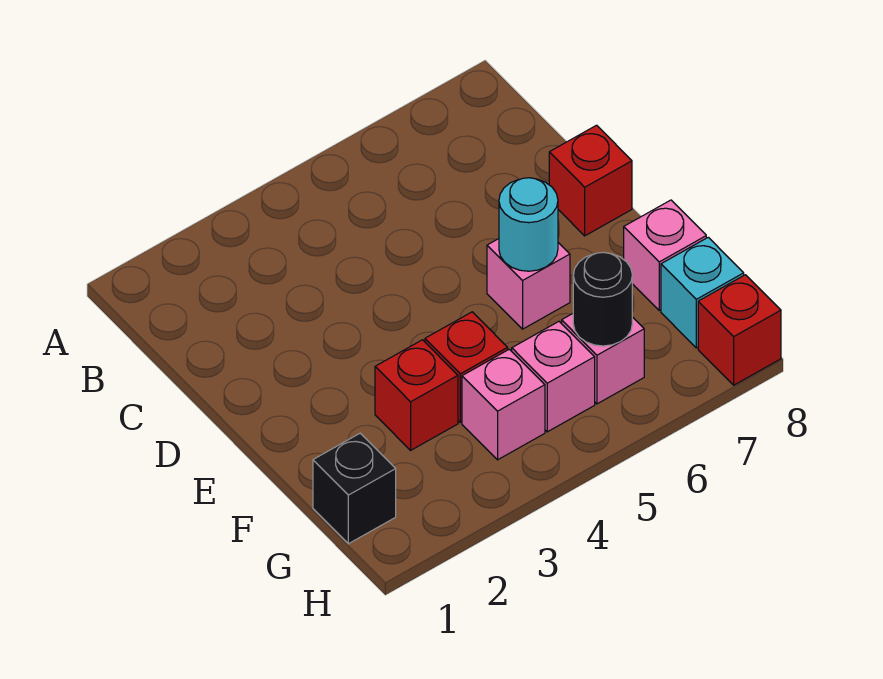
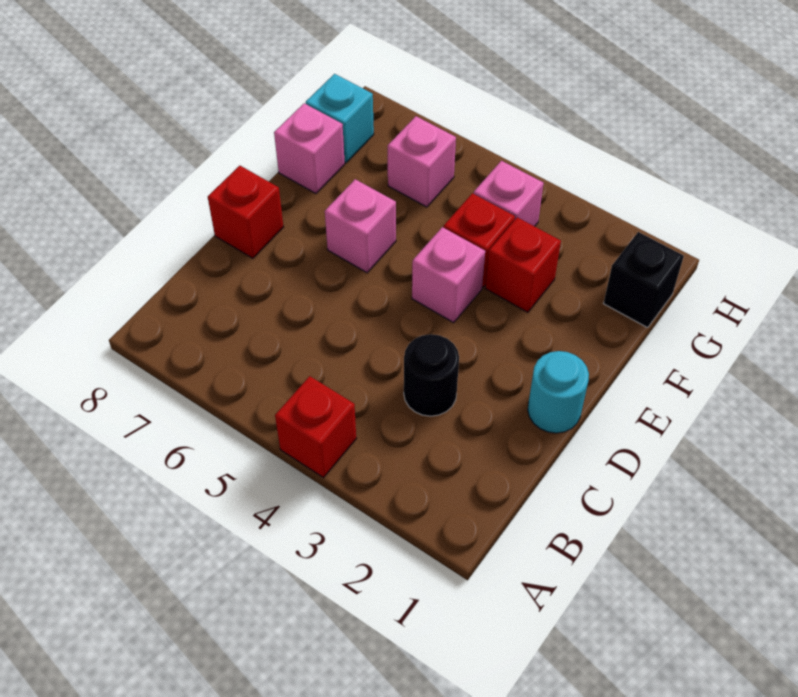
cyan 1x1 round brick [499,178,558,271] -> cyan 1x1 round brick moved to [528,351,589,433]
pink 1x1 brick [512,322,595,432] -> pink 1x1 brick moved to [412,227,485,323]
black 1x1 round brick [573,252,632,346] -> black 1x1 round brick moved to [404,334,459,416]
red 1x1 brick [698,275,781,385] -> red 1x1 brick moved to [275,376,356,478]

